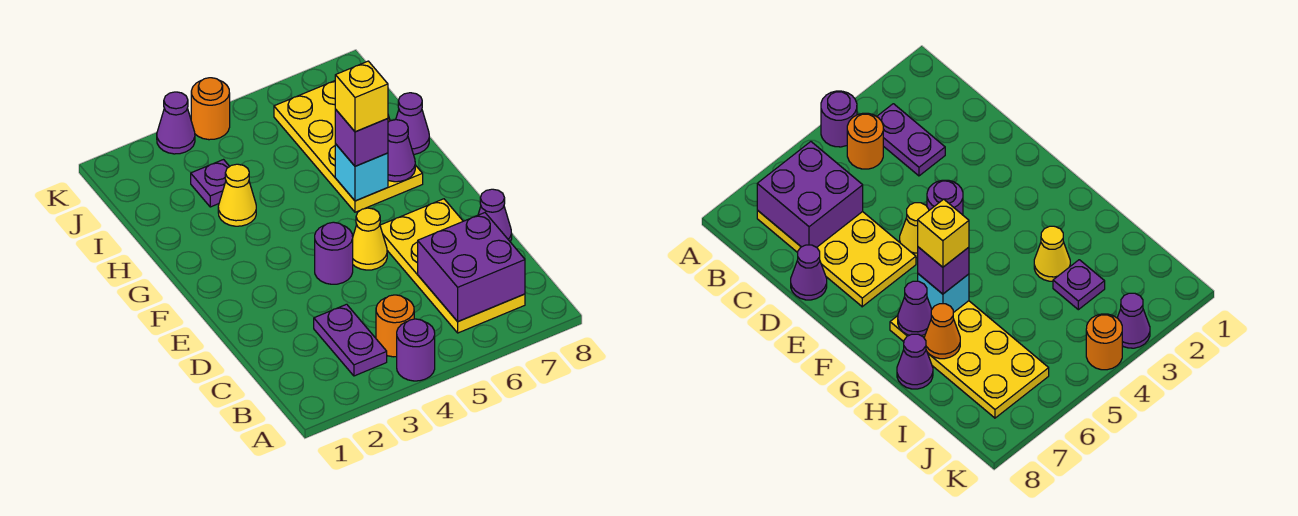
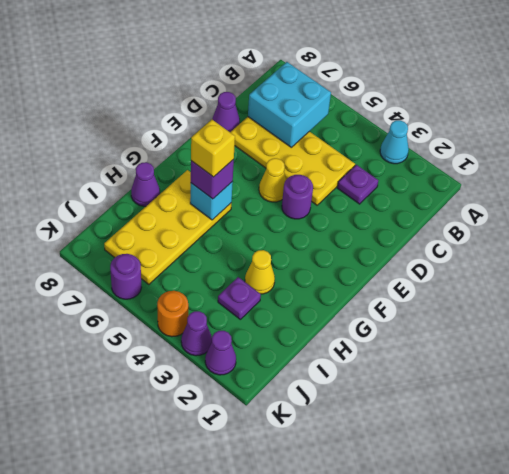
none -> cyan 1x1 cone [380,120,409,164]
purple 1x1 round brick [397,319,435,381] -> purple 1x1 round brick moved to [110,254,142,299]
purple 1x2 plate [314,304,387,376] -> purple 1x1 plate [338,165,378,204]
orange 1x1 round brick [376,295,414,357] -> none
yellow 2x4 plate [380,199,525,333] -> yellow 2x4 plate turned to [230,117,355,205]
purple 2x2 brick [418,213,525,321] -> cyan 2x2 brick [248,62,331,147]
purple 1x1 cone [388,120,415,182] -> purple 1x1 cone moved to [205,331,236,375]
orange 1x1 cone [924,304,960,359] -> none

